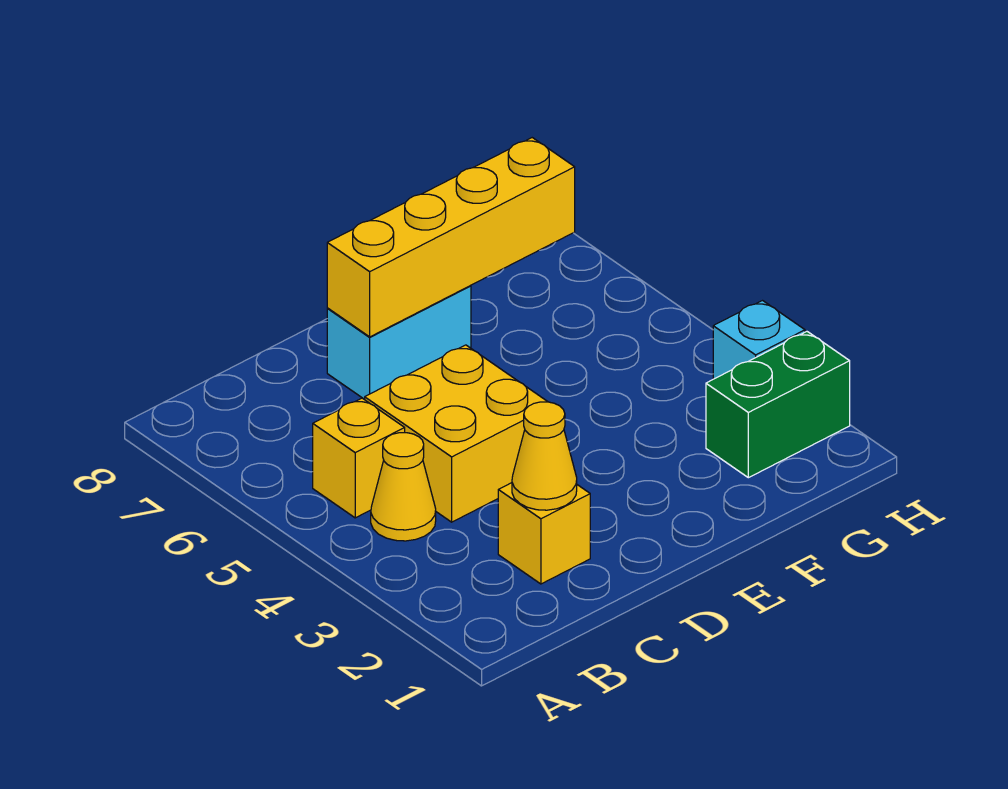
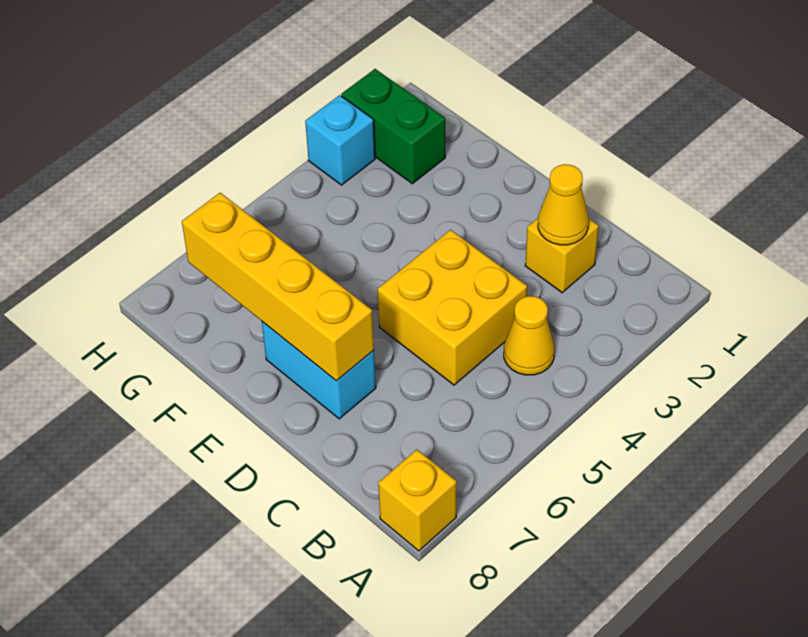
yellow 1x1 brick [313,398,405,518] -> yellow 1x1 brick moved to [378,449,457,551]

